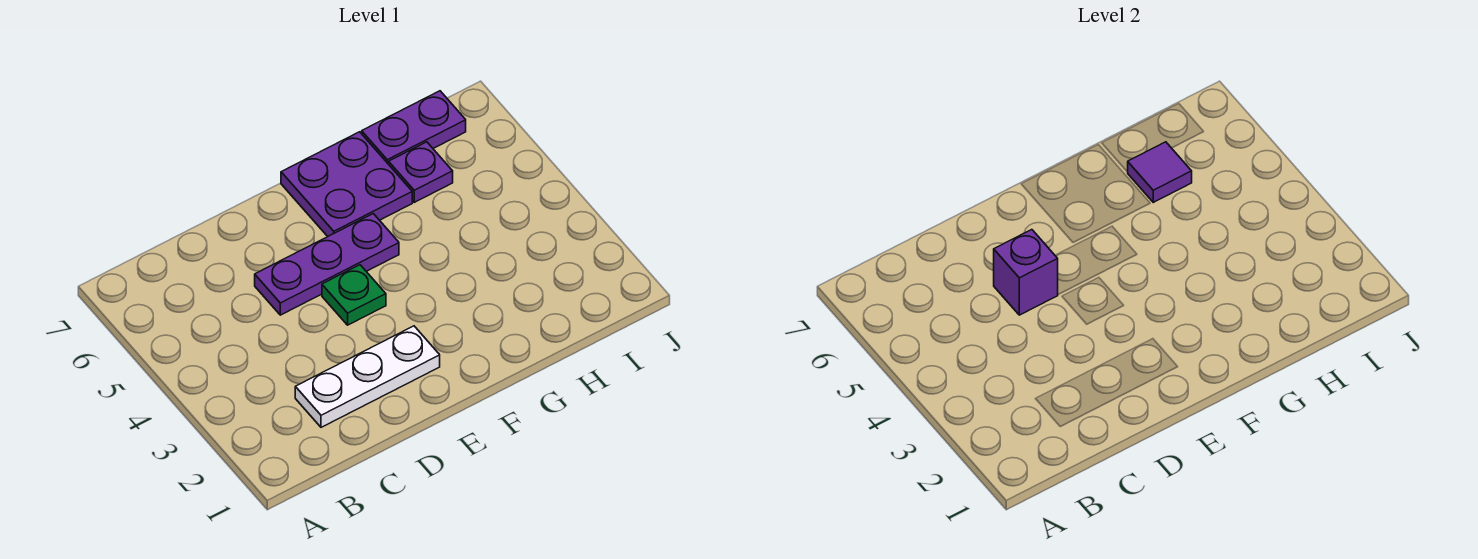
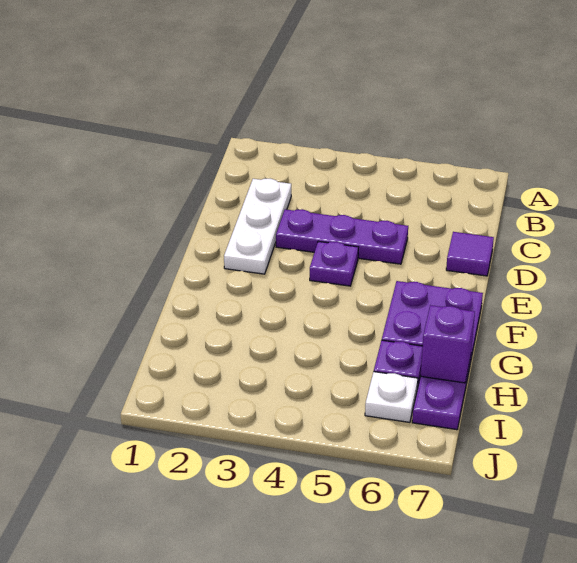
purple 1x3 plate [255,214,399,315] -> purple 1x3 plate turned to [276,209,408,264]
purple 1x1 brick [994,230,1058,315] -> purple 1x1 brick moved to [421,305,475,383]
green 1x1 plate [322,265,386,325] -> purple 1x1 plate [310,241,358,286]
purple 1x1 tile [1127,142,1192,202] -> purple 1x1 tile moved to [446,232,494,276]
none -> white 1x1 plate [365,372,418,422]

